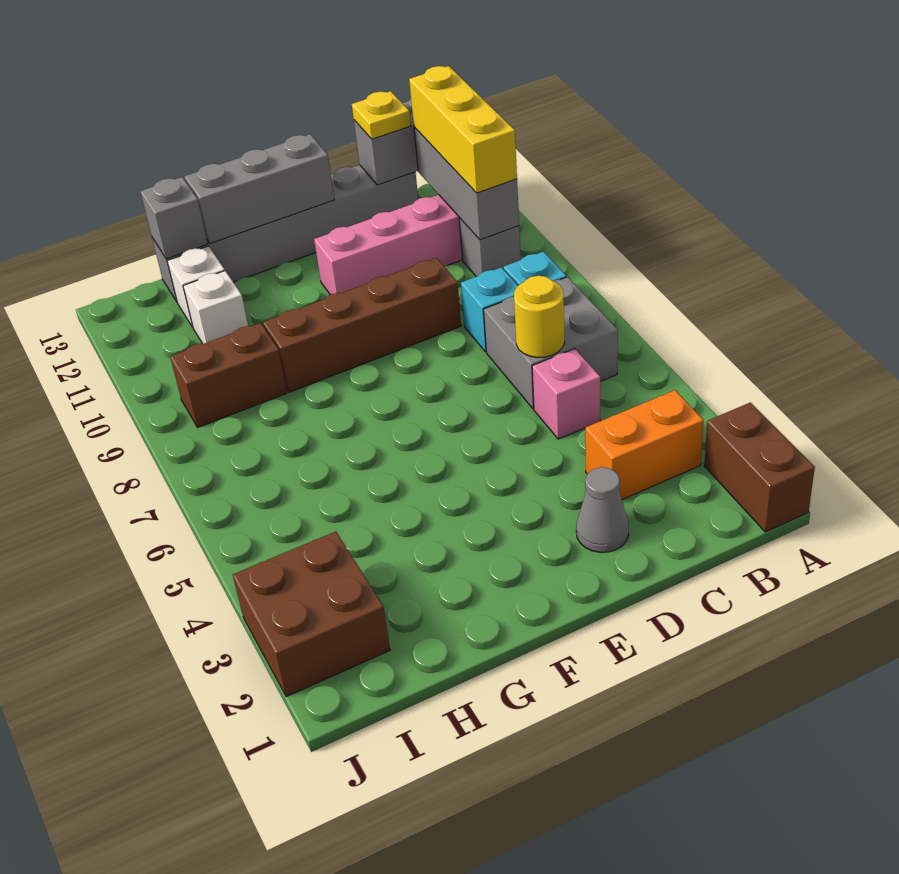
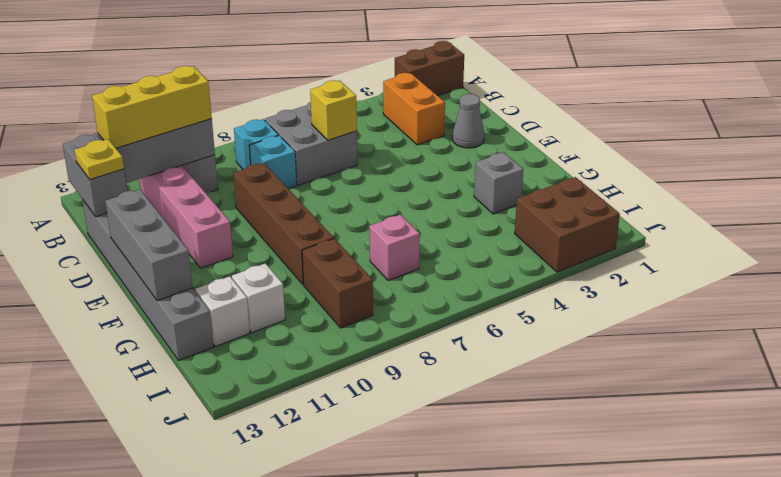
pink 1x1 brick [532,349,600,439] -> pink 1x1 brick moved to [369,215,420,280]
yellow 1x1 round brick [514,276,565,358] -> yellow 1x1 brick [310,80,357,140]
grey 1x1 brick [140,177,208,259] -> grey 1x1 brick moved to [474,152,523,214]

